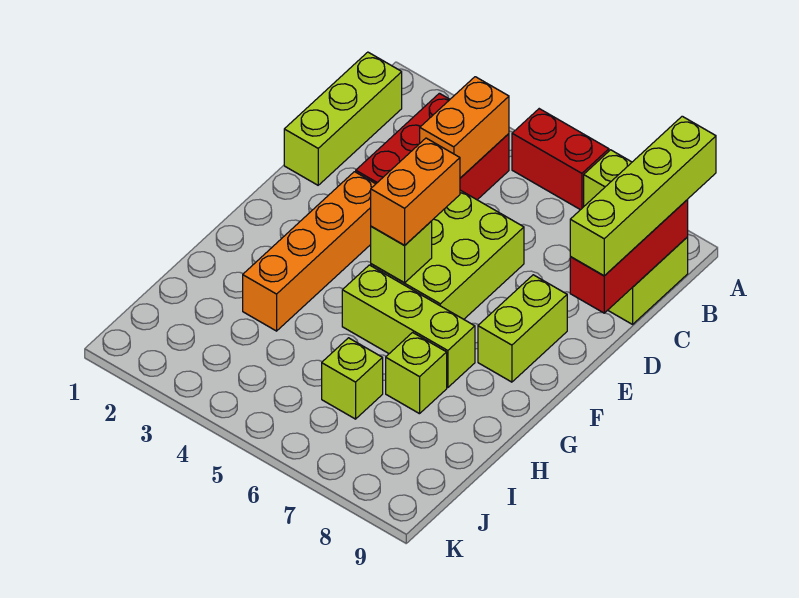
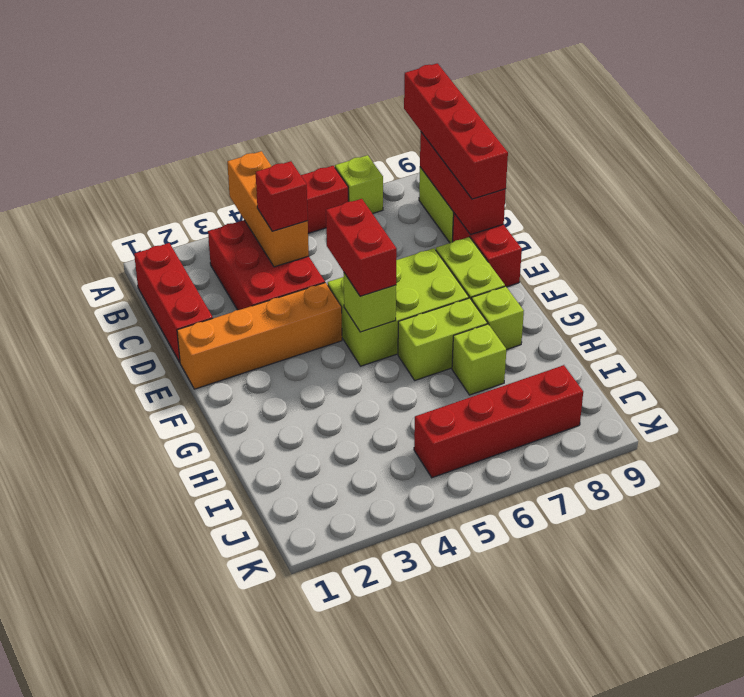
lime 1x4 brick [570,116,716,276] -> red 1x4 brick [404,63,508,199]
lime 1x3 brick [284,52,402,185] -> red 1x3 brick [134,243,213,362]
orange 1x2 brick [420,77,509,178] -> orange 1x3 brick [227,151,309,267]
none -> red 1x1 brick [256,161,308,231]
lime 2x3 brick [371,190,524,319] -> lime 2x3 brick turned to [328,248,469,366]
none -> red 1x2 brick [453,213,522,287]
orange 1x4 brick [243,172,375,331] -> orange 1x4 brick turned to [177,283,342,389]
orange 1x2 brick [371,138,460,245] -> red 1x2 brick [326,199,397,296]
lime 1x3 brick [342,265,475,388] -> lime 1x2 brick [398,298,487,380]
lime 1x1 brick [322,338,383,419] -> lime 1x1 brick moved to [472,286,524,350]
none -> red 1x4 brick [414,365,583,478]

